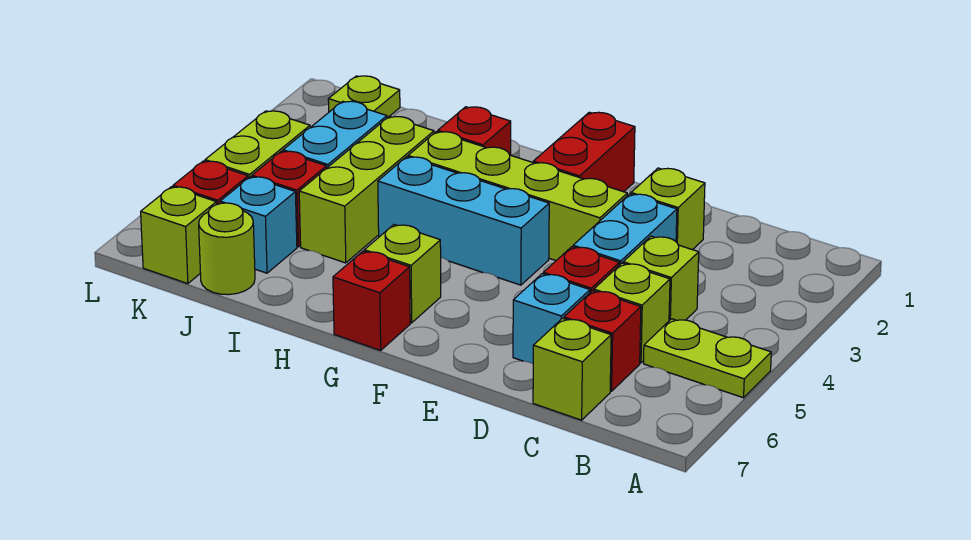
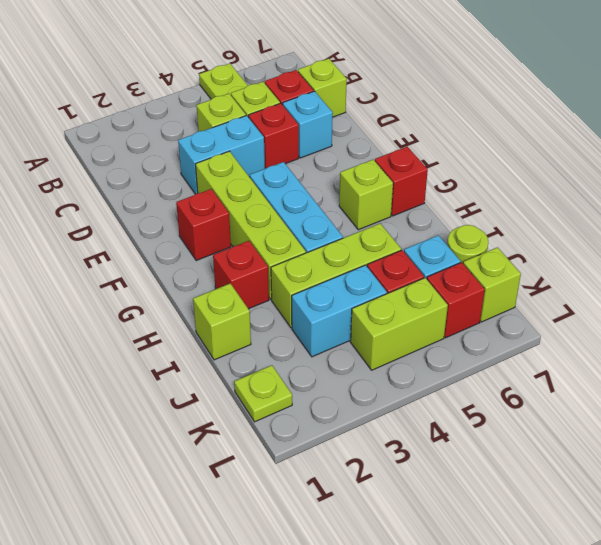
lime 1x1 brick [631,168,705,250] -> lime 1x1 brick moved to [193,283,251,360]
red 1x2 brick [533,112,635,192] -> red 1x1 brick [176,189,231,261]

